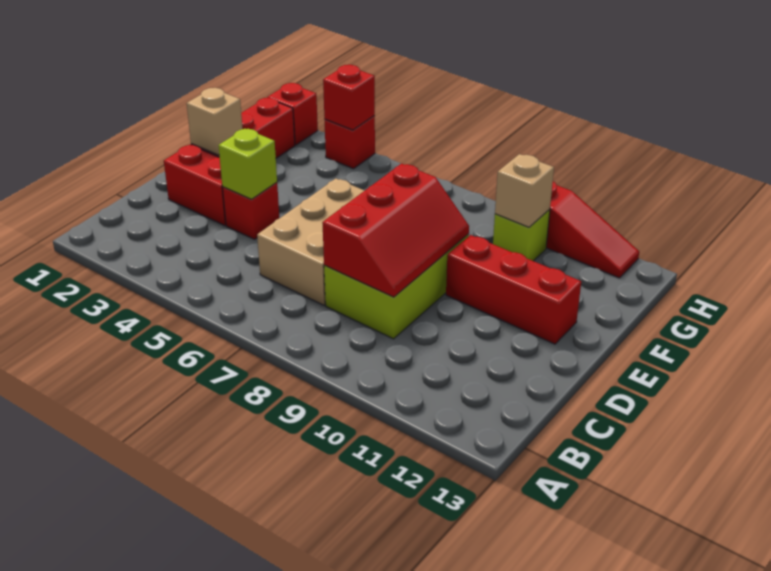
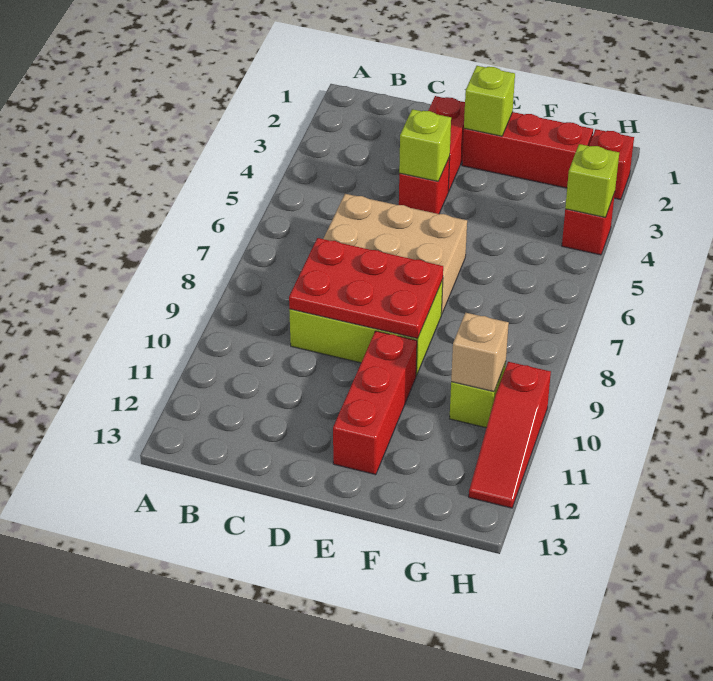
red 2x3 slope [322,164,469,297] -> red 2x3 plate [289,238,443,338]
tan 1x1 brick [187,88,242,155] -> lime 1x1 brick [464,66,515,136]
red 1x1 brick [323,65,375,130] -> lime 1x1 brick [565,144,619,218]

